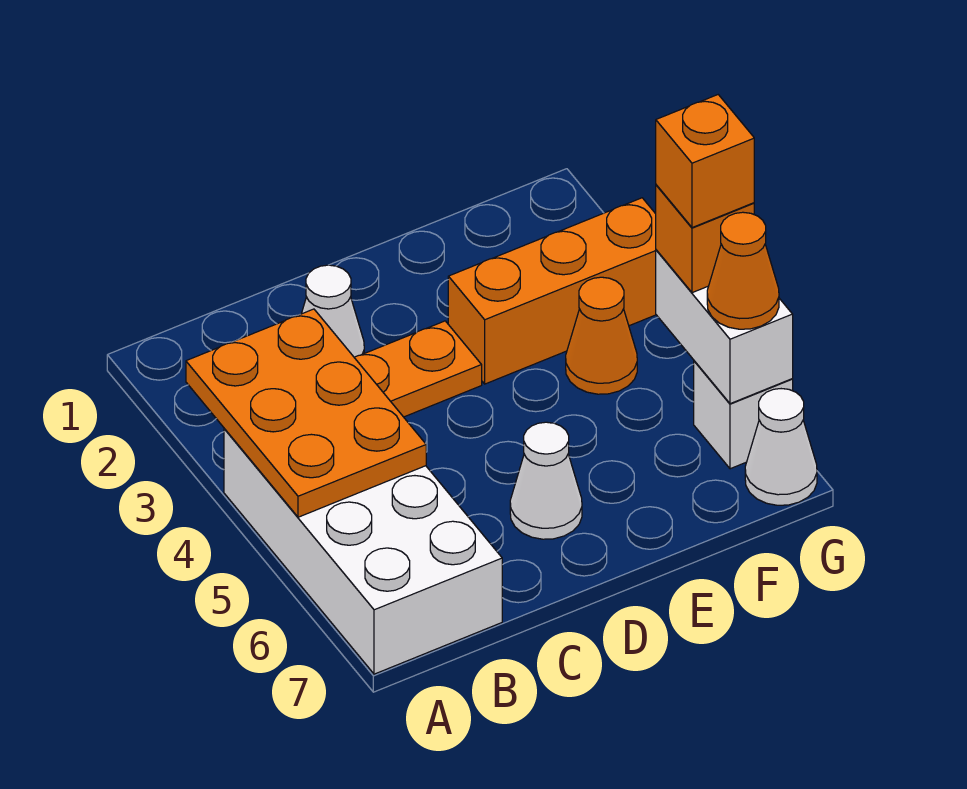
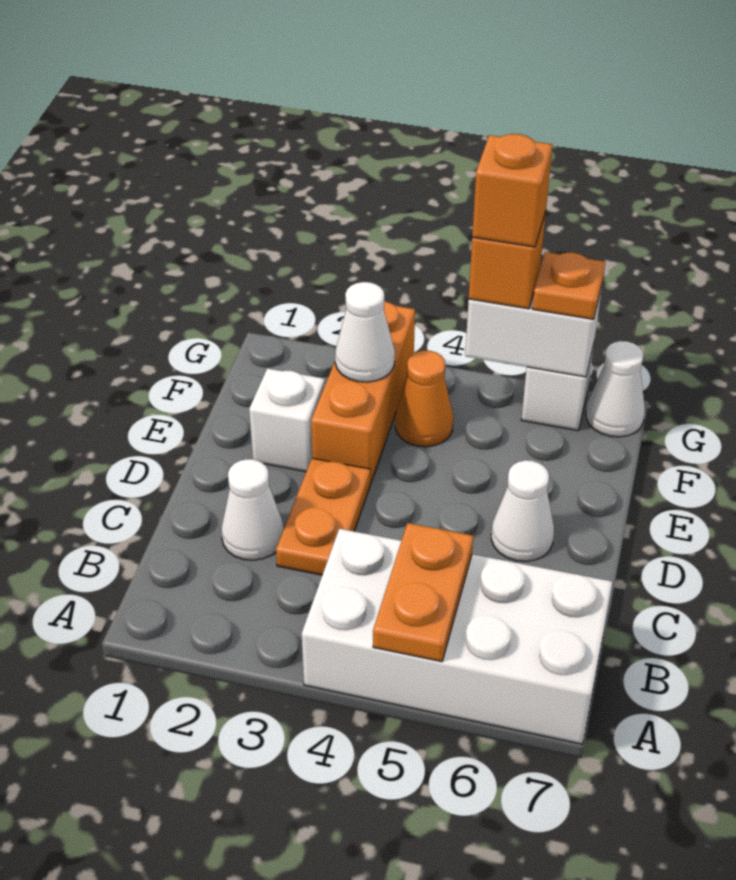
orange 2x3 plate [186,309,426,517] -> orange 1x2 plate [373,523,473,662]
none -> white 1x1 brick [249,368,325,472]
none -> white 1x1 cone [335,282,395,382]
orange 1x1 cone [707,212,779,329] -> orange 1x1 plate [532,252,605,319]

